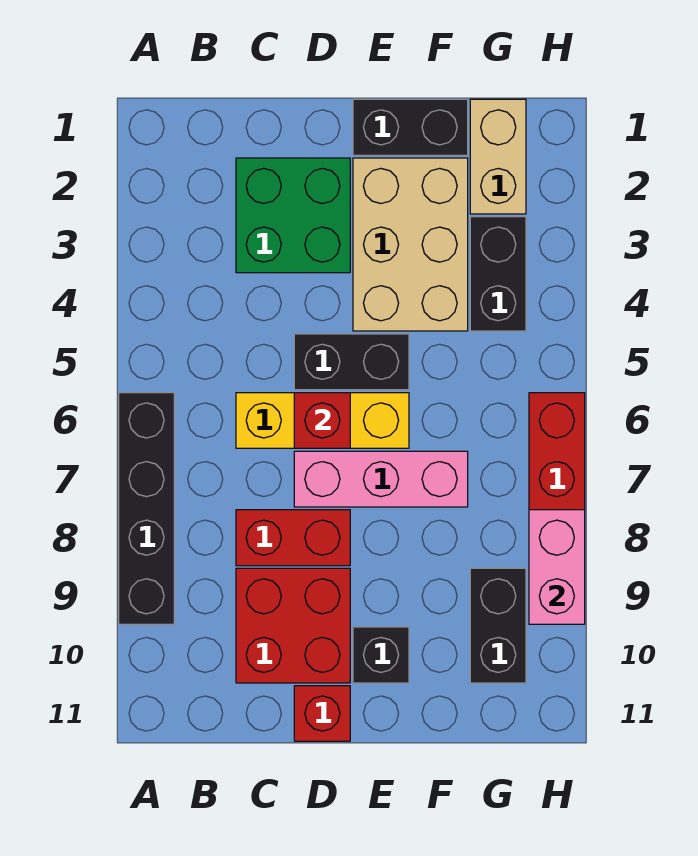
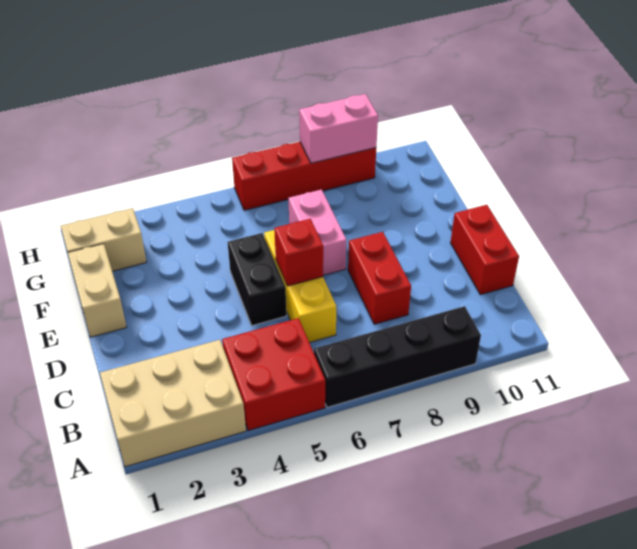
green 2x2 brick [236,158,350,273] -> none
red 2x2 brick [236,568,350,683] -> red 2x2 brick moved to [222,318,325,431]
pink 1x3 brick [294,451,468,507] -> pink 1x2 brick [288,190,347,275]
red 1x1 brick [294,686,350,741] -> red 1x2 brick [450,205,519,295]
black 1x2 brick [353,99,468,155] -> tan 1x2 brick [68,244,126,337]
tan 2x3 brick [353,158,468,331] -> tan 2x3 brick moved to [100,340,246,467]
black 1x1 brick [353,627,409,683] -> none
black 1x2 brick [470,217,526,331] -> none
black 1x2 brick [470,568,526,683] -> none

